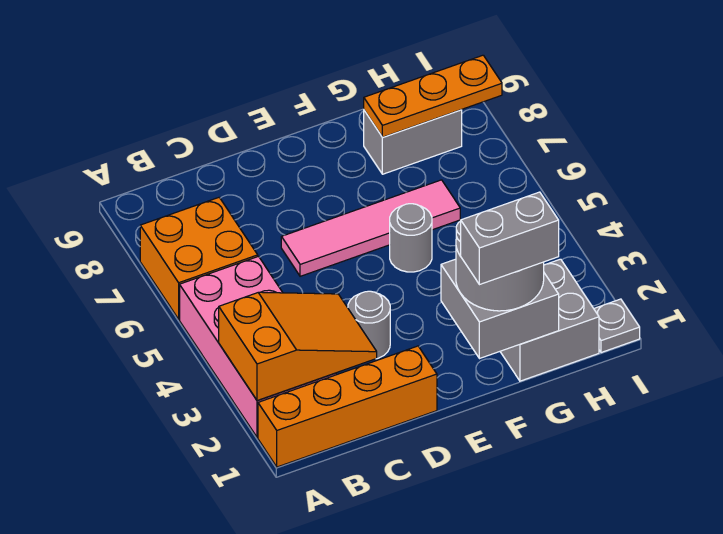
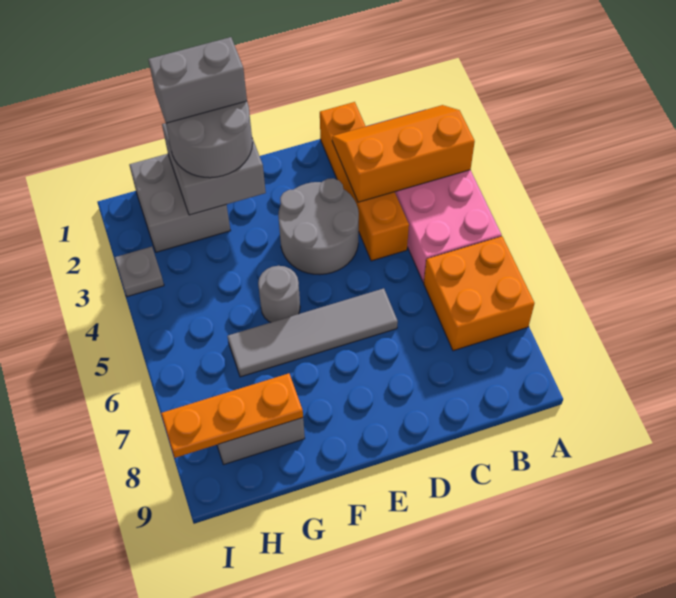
orange 1x4 brick [258,346,437,467] -> orange 1x4 brick turned to [320,102,409,261]
orange 2x3 slope [219,292,377,401] -> orange 2x3 slope turned to [332,105,475,202]
grey 1x1 round brick [348,291,390,359] -> grey 2x2 round brick [278,178,359,275]
pink 1x4 tile [281,180,460,276] -> grey 1x4 tile [227,288,398,377]
grey 1x1 plate [594,299,640,353] -> grey 1x1 plate moved to [115,247,164,297]

